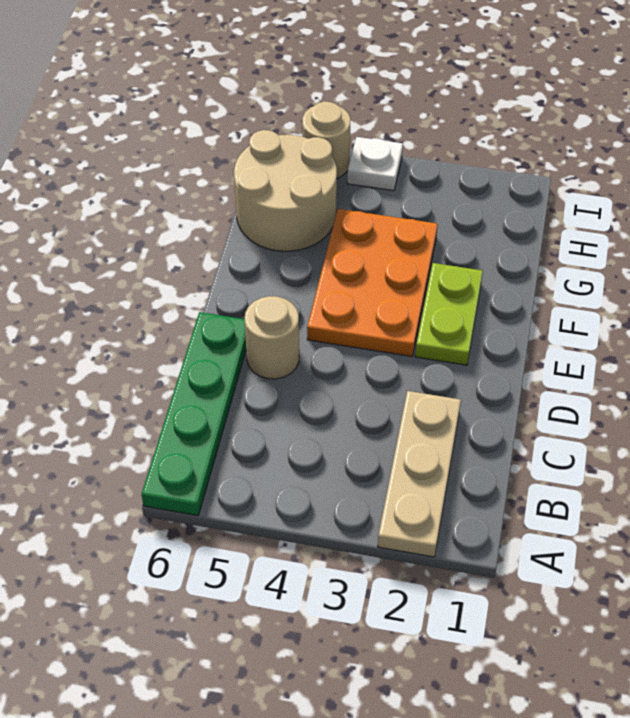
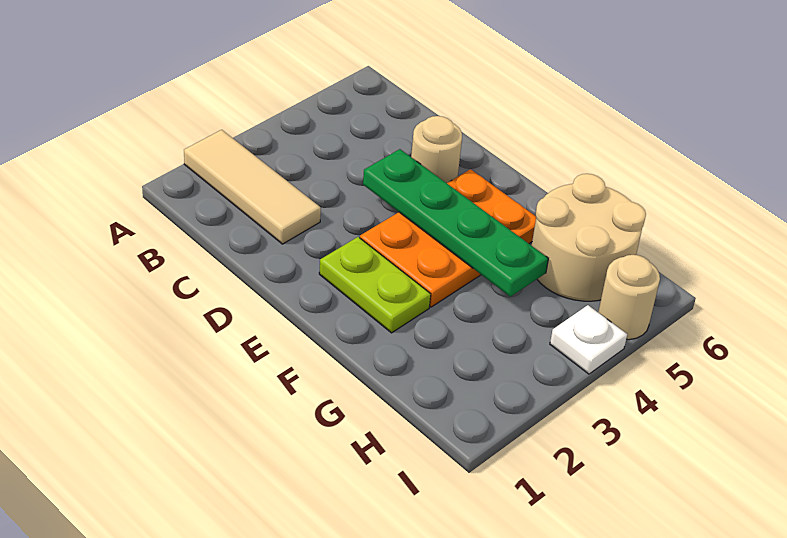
tan 1x3 plate [378,391,461,557] -> tan 1x3 tile [184,130,321,244]
green 1x4 plate [141,312,246,516] -> green 1x4 plate moved to [363,149,548,297]
orange 2x3 plate [307,209,438,356] -> orange 2x3 plate turned to [360,169,536,307]

